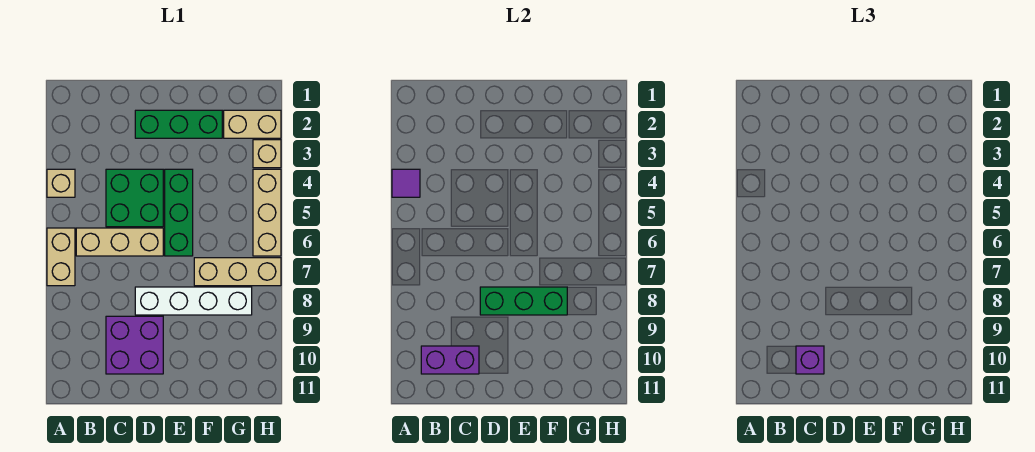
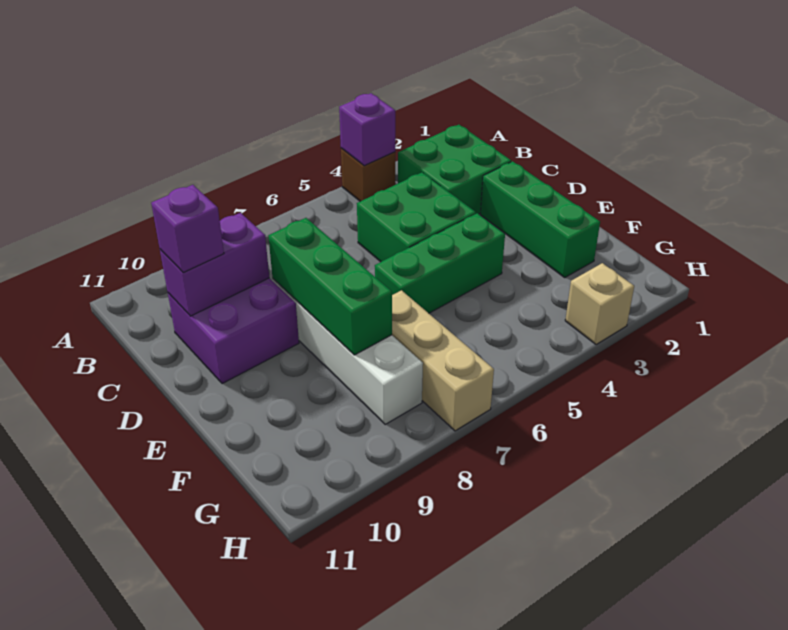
tan 1x1 brick [47,169,75,197] -> brown 1x1 brick [341,148,395,201]
purple 1x1 tile [392,169,420,197] -> purple 1x1 brick [339,93,395,166]
tan 1x2 brick [47,228,75,286] -> none
none -> green 2x2 brick [398,125,511,214]
tan 1x3 brick [76,228,163,256] -> none
purple 1x2 brick [421,346,479,374] -> purple 1x2 brick turned to [160,213,269,316]
tan 1x2 brick [224,110,281,138] -> none
tan 1x3 brick [253,169,281,256] -> none

